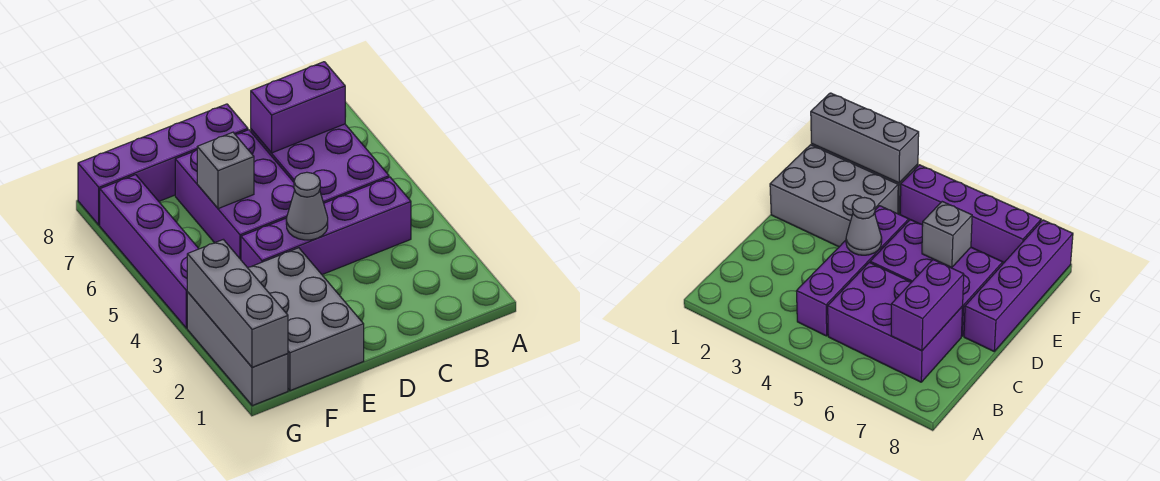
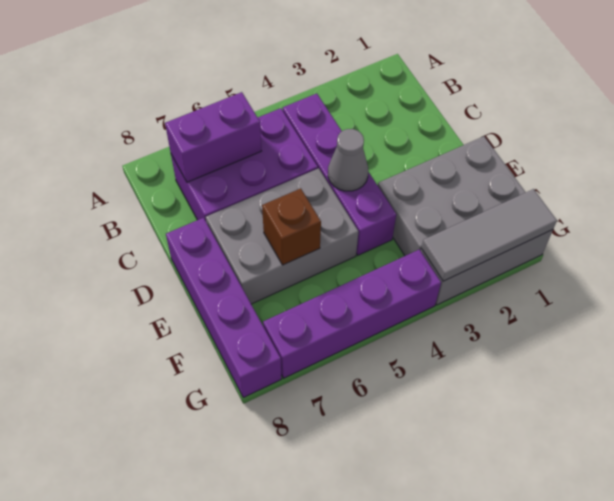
purple 1x2 brick [251,62,345,153] -> purple 1x2 brick turned to [165,92,261,182]
purple 2x3 brick [175,130,295,259] -> grey 2x3 brick [206,168,359,304]
grey 1x1 brick [197,132,254,209] -> brown 1x1 brick [262,188,321,265]
grey 1x3 brick [187,240,288,368] -> grey 1x3 tile [421,189,557,281]

